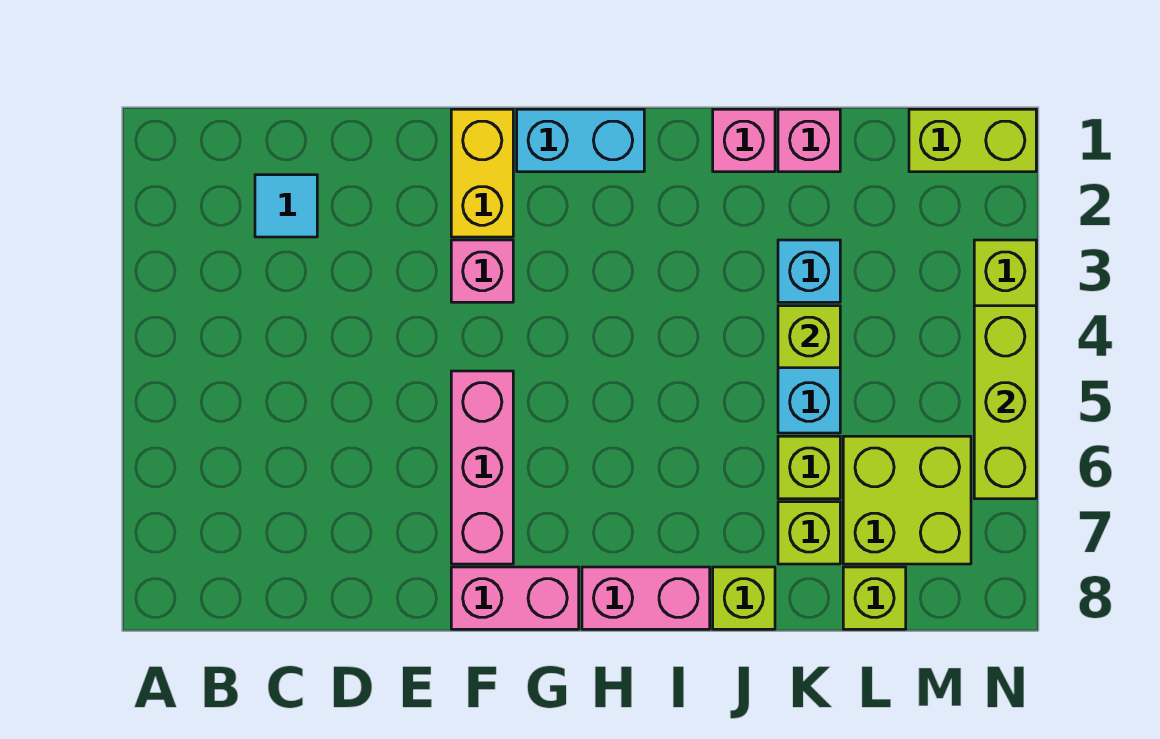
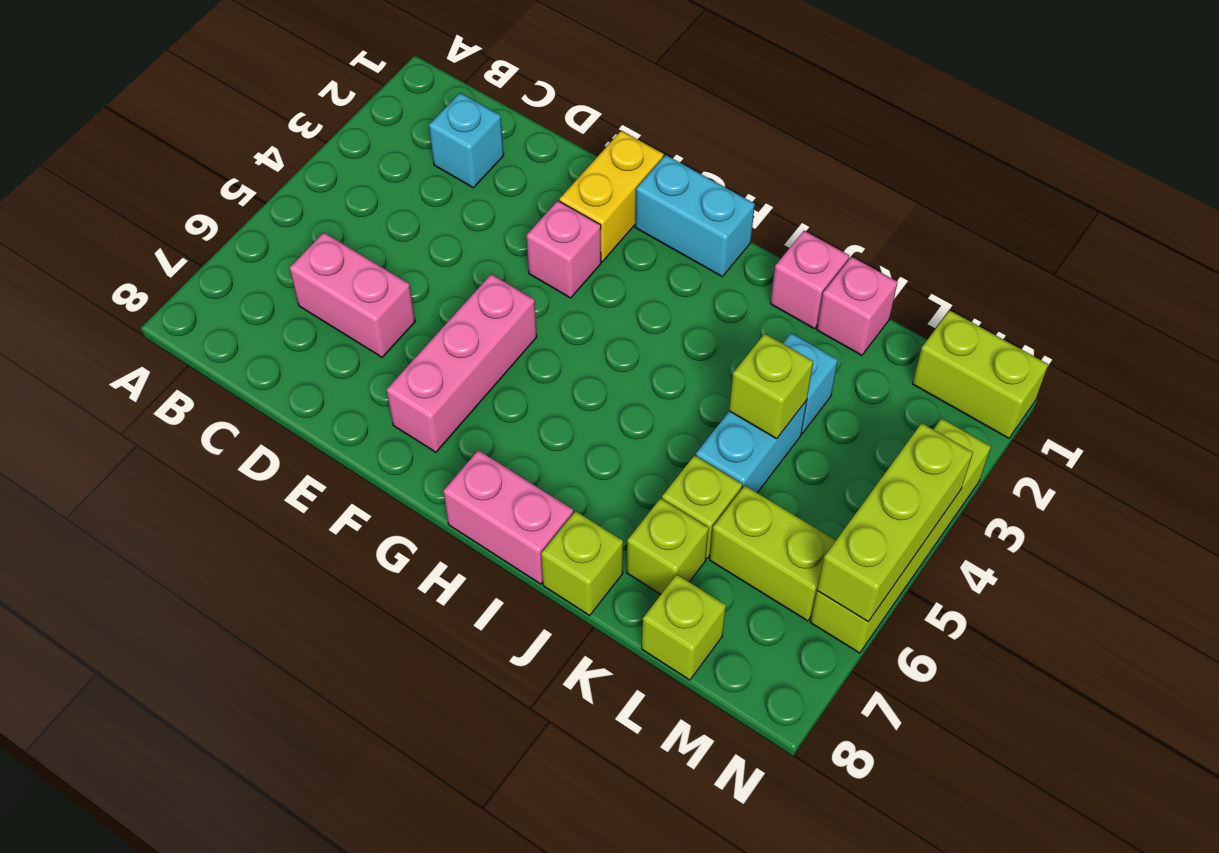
cyan 1x1 tile [255,175,317,237] -> cyan 1x1 brick [429,93,504,188]
pink 1x2 brick [451,567,579,629] -> pink 1x2 brick moved to [289,233,415,357]
lime 2x2 brick [843,436,971,564] -> lime 1x2 brick [710,486,836,621]

